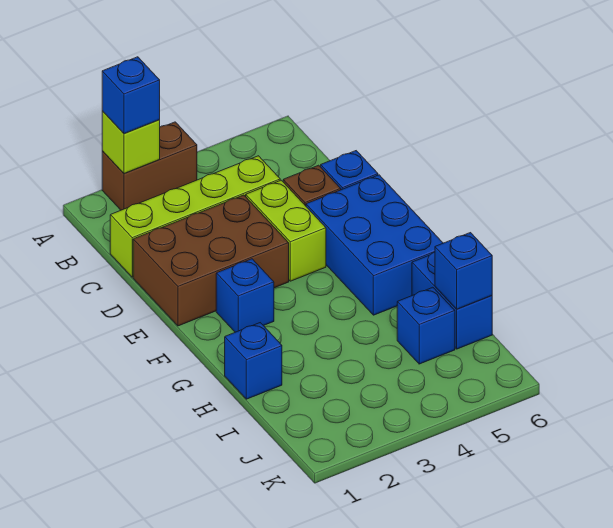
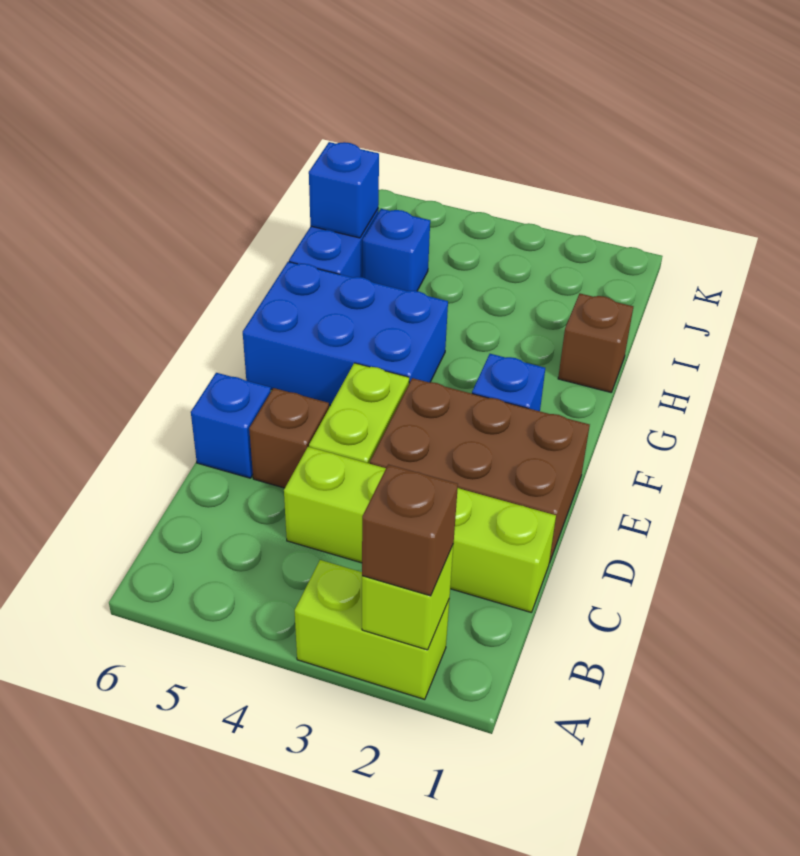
brown 1x2 brick [102,122,197,210] -> lime 1x2 brick [295,560,450,700]
blue 1x1 brick [102,57,160,134] -> brown 1x1 brick [362,464,458,596]
blue 2x3 brick [306,175,443,315] -> blue 2x3 brick turned to [243,262,448,405]
blue 1x1 brick [225,323,282,399] -> brown 1x1 brick [558,294,633,392]

